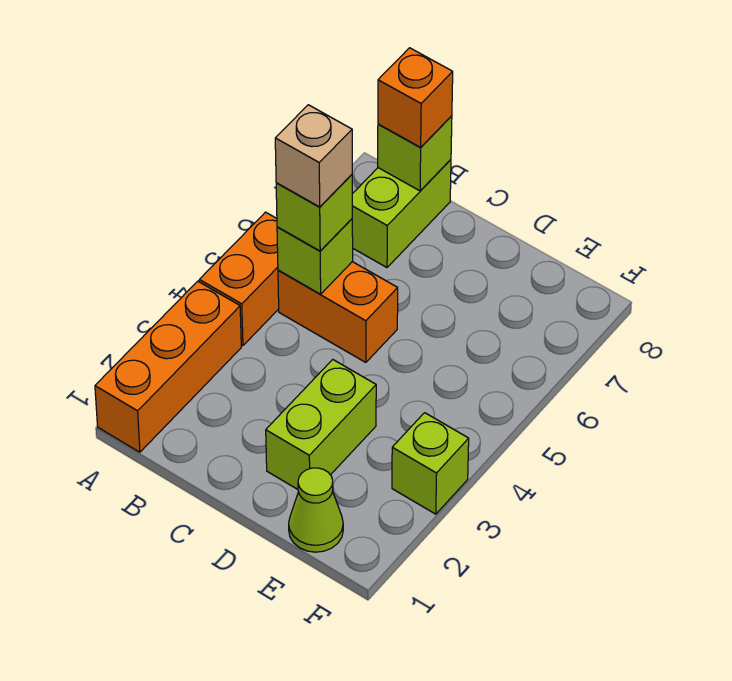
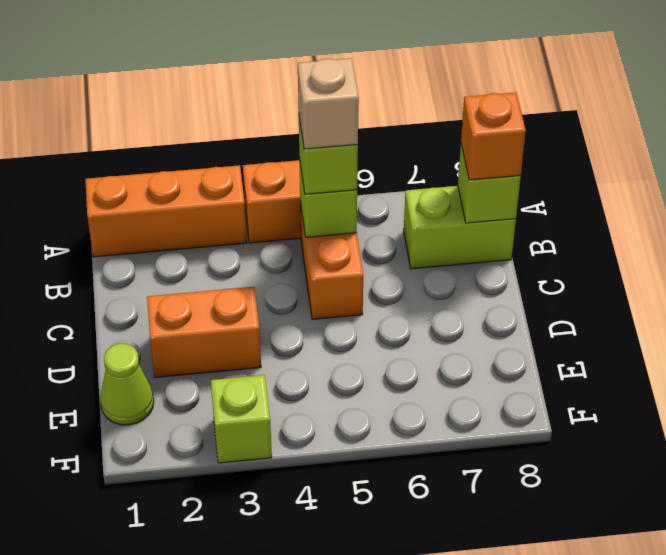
lime 1x2 brick [266,360,376,489] -> orange 1x2 brick [147,287,261,377]

